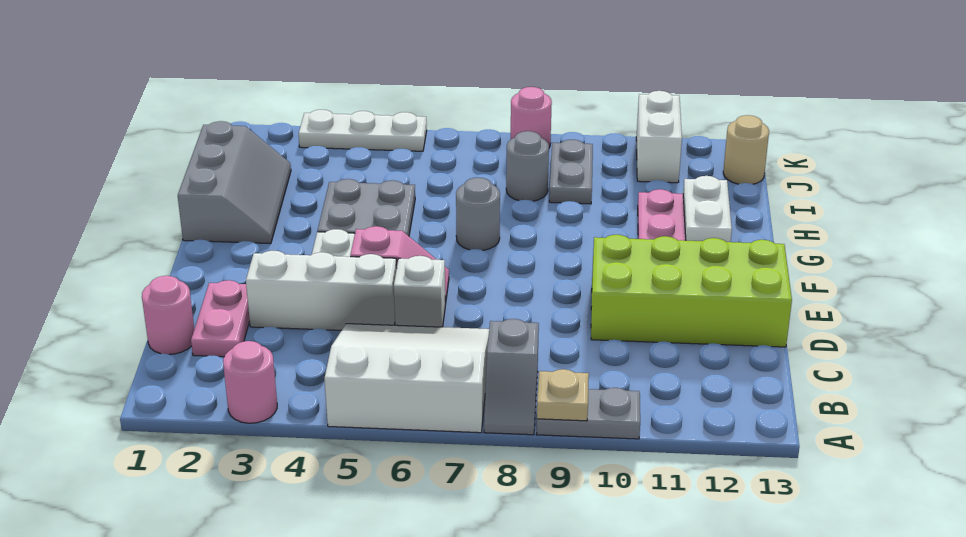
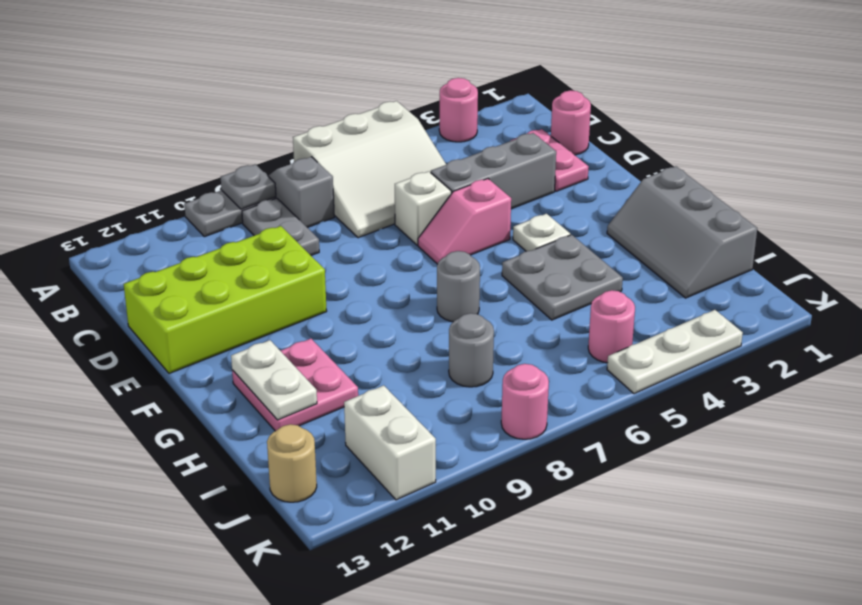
tan 1x1 plate [537,369,589,421] -> grey 1x1 plate [221,164,276,209]
white 1x3 brick [246,251,397,330] -> grey 1x3 brick [431,133,556,209]
grey 1x2 plate [549,140,593,204] -> grey 1x2 plate moved to [242,198,319,255]
none -> pink 1x1 round brick [588,290,635,363]

